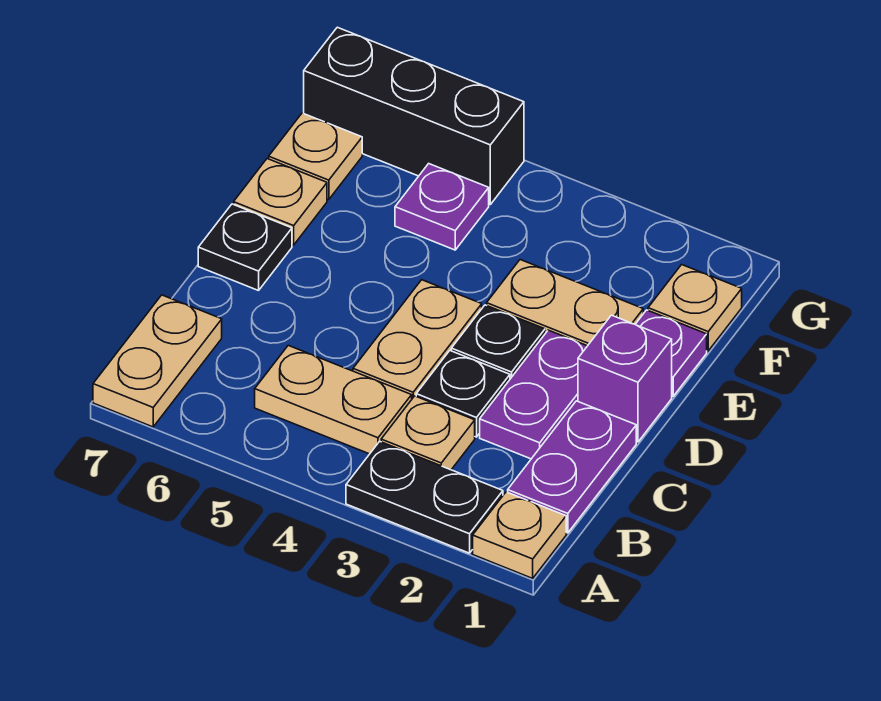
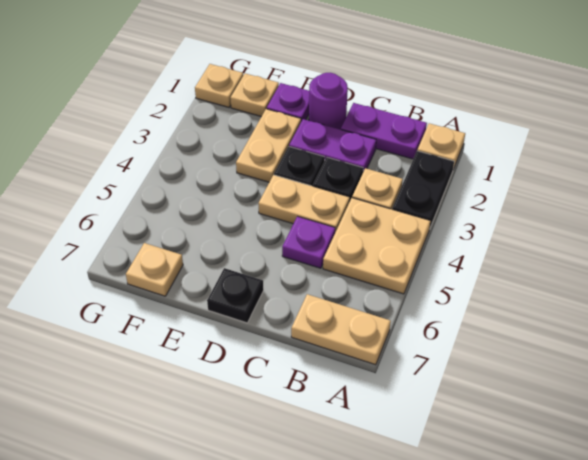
tan 1x2 plate [255,345,412,454] -> tan 2x2 plate [323,198,430,294]
purple 1x1 brick [578,315,672,442] -> purple 1x1 round brick [309,73,348,129]
tan 1x1 plate [234,159,327,245] -> tan 1x1 plate moved to [195,64,243,107]
purple 1x1 plate [395,164,489,250] -> purple 1x1 plate moved to [282,216,335,268]
black 1x3 brick [304,27,524,204] -> none

